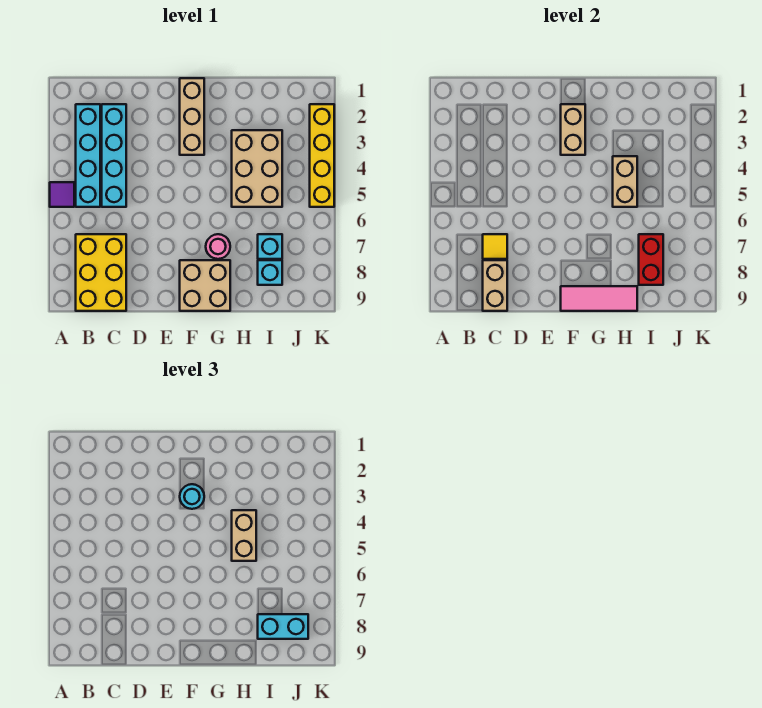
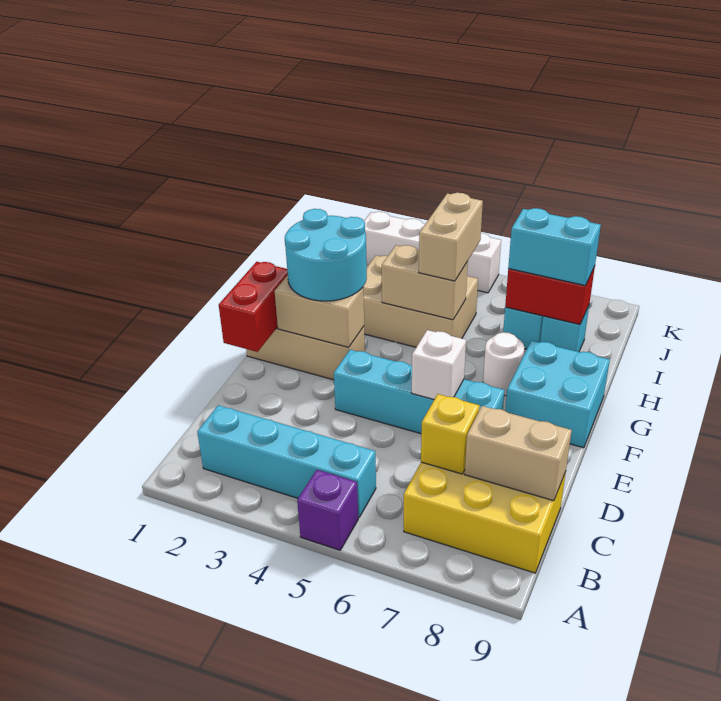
purple 1x1 tile [50,182,74,207] -> purple 1x1 brick [297,470,358,550]
cyan 1x4 brick [102,104,126,207] -> cyan 1x4 brick moved to [334,350,505,434]
yellow 1x1 tile [483,234,507,259] -> yellow 1x1 brick [421,394,480,474]
none -> red 1x2 brick [219,262,288,352]
none -> white 1x1 brick [412,330,466,400]
cyan 1x1 round brick [180,484,204,509] -> cyan 2x2 round brick [285,209,367,301]
tan 2x2 brick [180,260,230,311] -> cyan 2x2 brick [505,341,610,448]
pink 1x3 tile [561,286,637,311] -> none
pink 1x1 round brick [206,234,230,259] -> white 1x1 round brick [483,332,525,396]
tan 1x2 brick [232,510,256,561] -> tan 1x2 brick turned to [419,193,483,281]
cyan 1x2 brick [258,614,308,639] -> cyan 1x2 brick turned to [508,208,601,286]
yellow 1x4 brick [310,104,334,207] -> white 1x4 brick [364,212,501,293]

